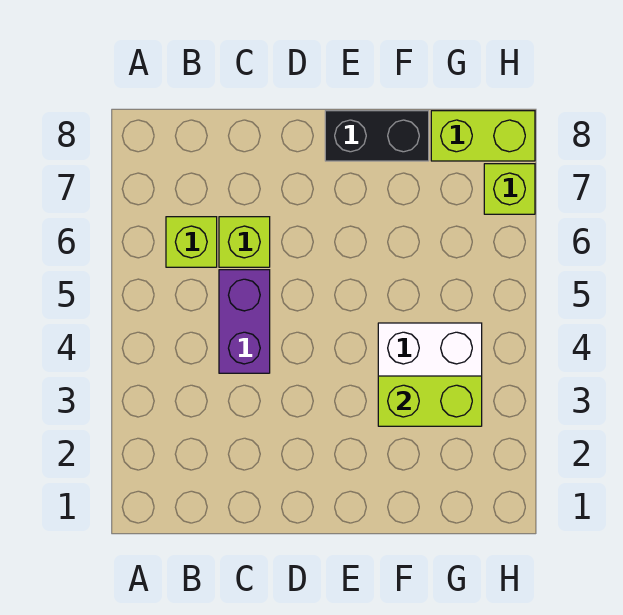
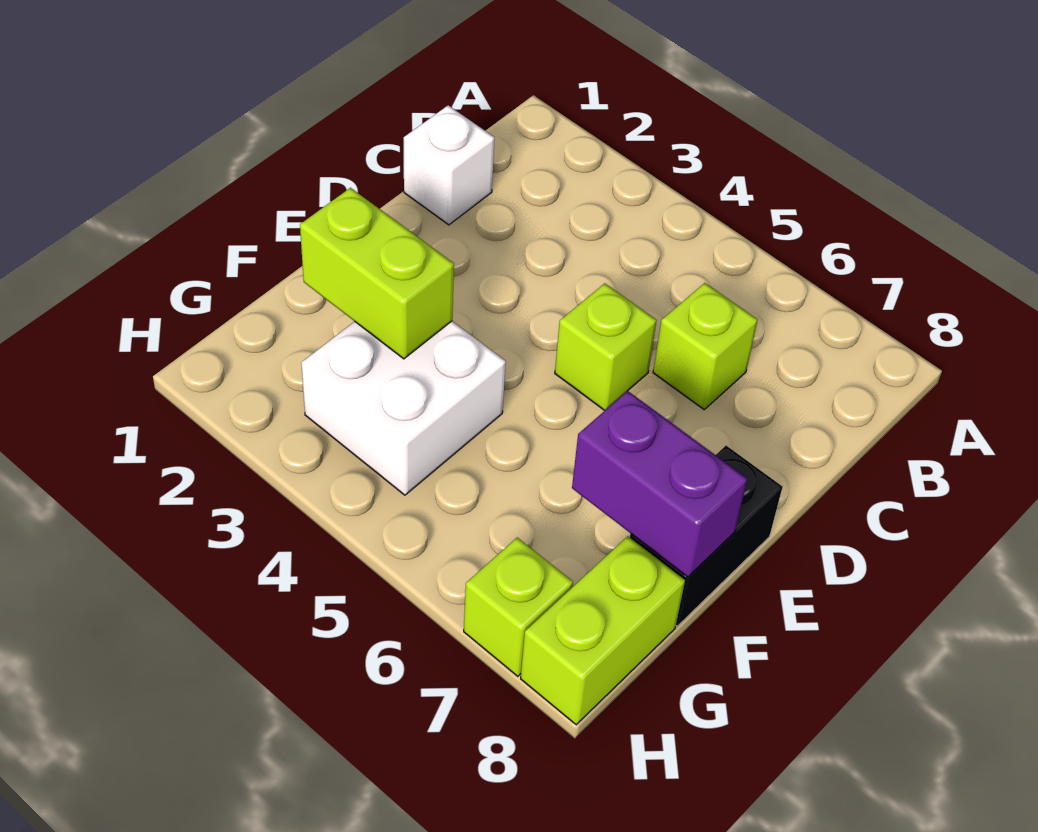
lime 1x1 brick [166,217,217,267] -> lime 1x1 brick moved to [555,283,656,410]
none -> white 1x1 brick [404,105,494,225]
purple 1x2 brick [219,270,270,373] -> purple 1x2 brick moved to [572,391,747,577]
lime 1x2 brick [378,376,482,426] -> lime 1x2 brick turned to [300,188,454,359]

